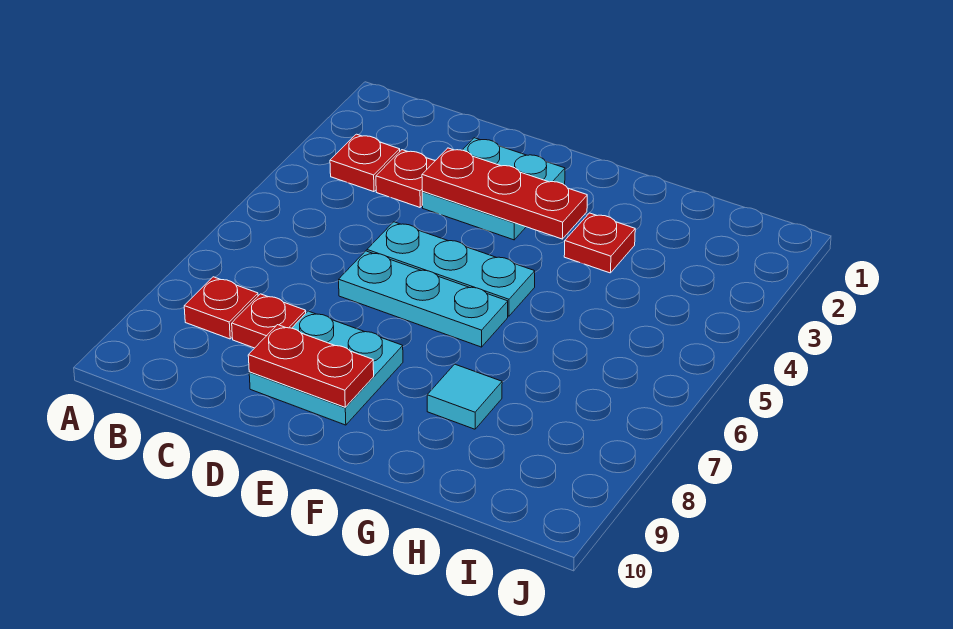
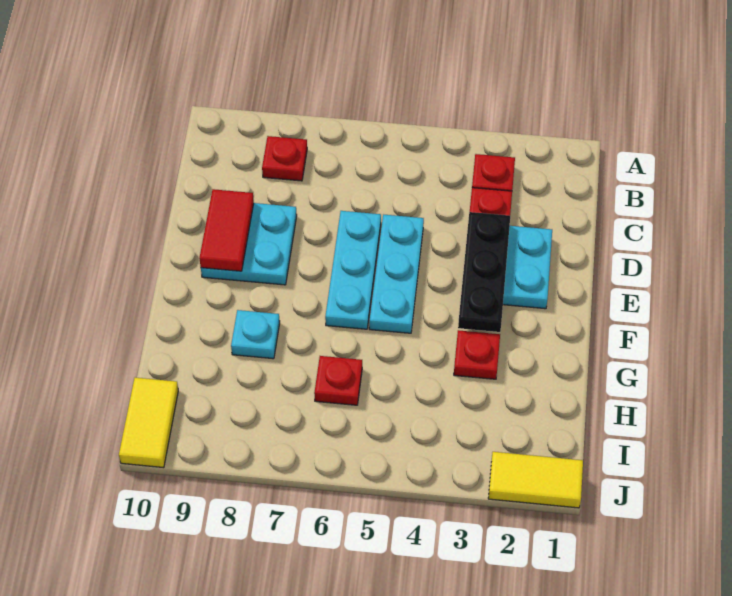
red 1x1 plate [232,294,306,348] -> red 1x1 plate moved to [314,356,362,405]
red 1x3 plate [422,148,587,239] -> black 1x3 plate [458,212,510,332]
red 1x2 plate [248,325,374,407] -> red 1x2 tile [199,189,254,271]
cyan 1x1 tile [427,364,502,429] -> cyan 1x1 plate [231,310,280,359]
none -> yellow 1x2 tile [119,378,178,468]
none -> yellow 1x2 tile [488,452,583,508]

